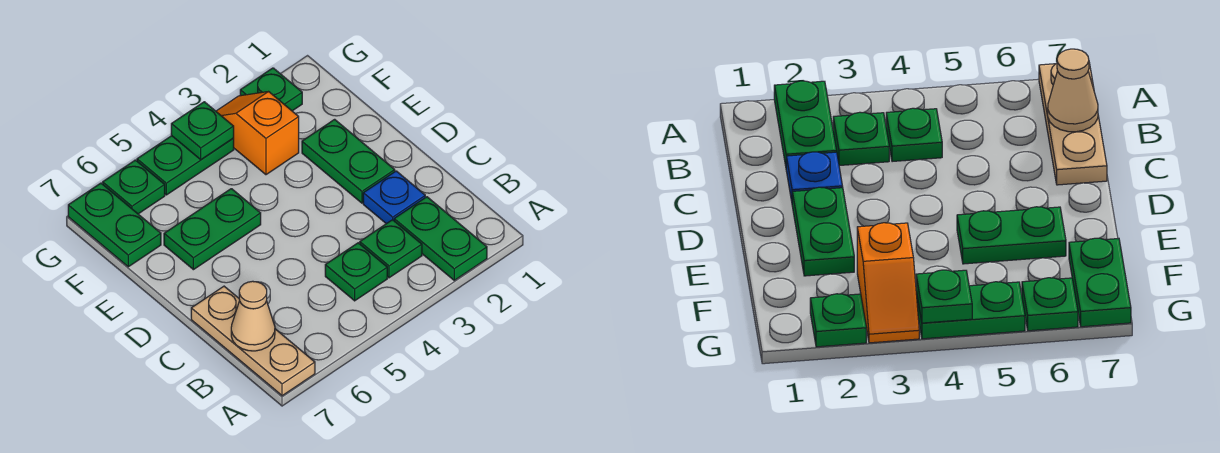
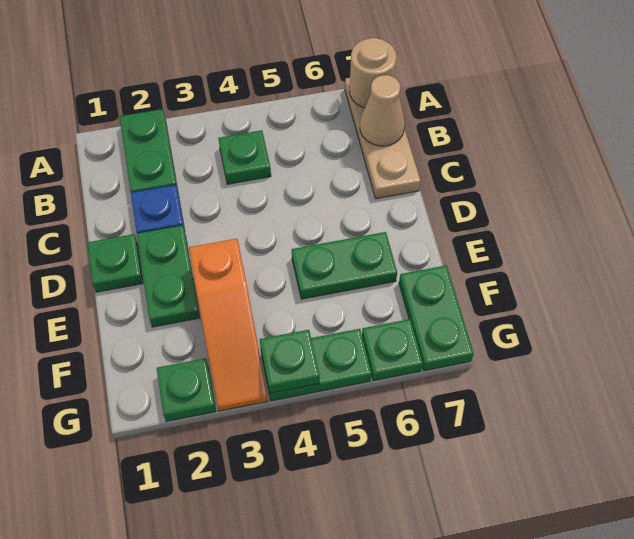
none -> tan 1x1 round brick [350,38,397,108]
green 1x1 plate [360,220,422,278] -> green 1x1 plate moved to [88,234,143,292]
orange 1x2 slope [216,92,299,175] -> orange 1x3 slope [189,239,268,411]

